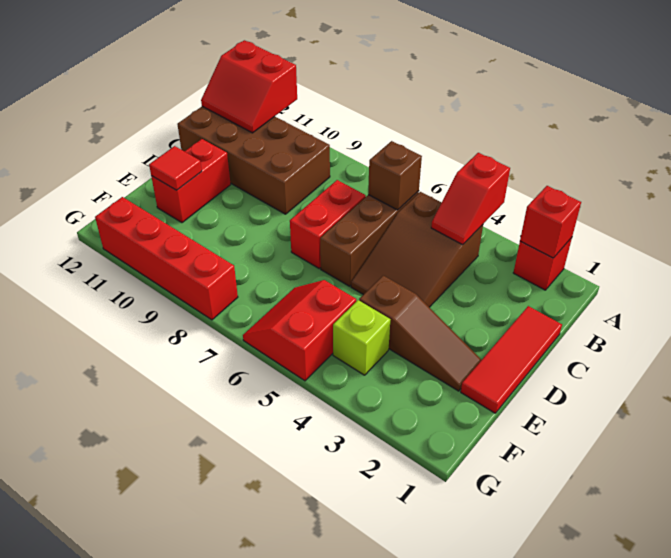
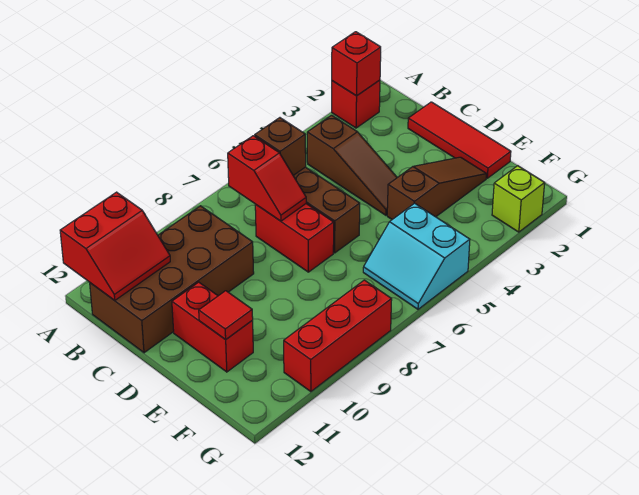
red 1x2 slope [431,153,510,245] -> red 1x2 slope moved to [228,136,306,221]
brown 2x3 slope [351,192,483,307] -> brown 1x3 slope [307,115,397,215]
lime 1x1 brick [333,300,390,375] -> lime 1x1 brick moved to [492,166,545,232]
red 2x2 slope [243,280,356,381] -> cyan 2x2 slope [363,203,470,309]
red 1x4 brick [95,197,238,320] -> red 1x3 brick [284,280,392,392]

